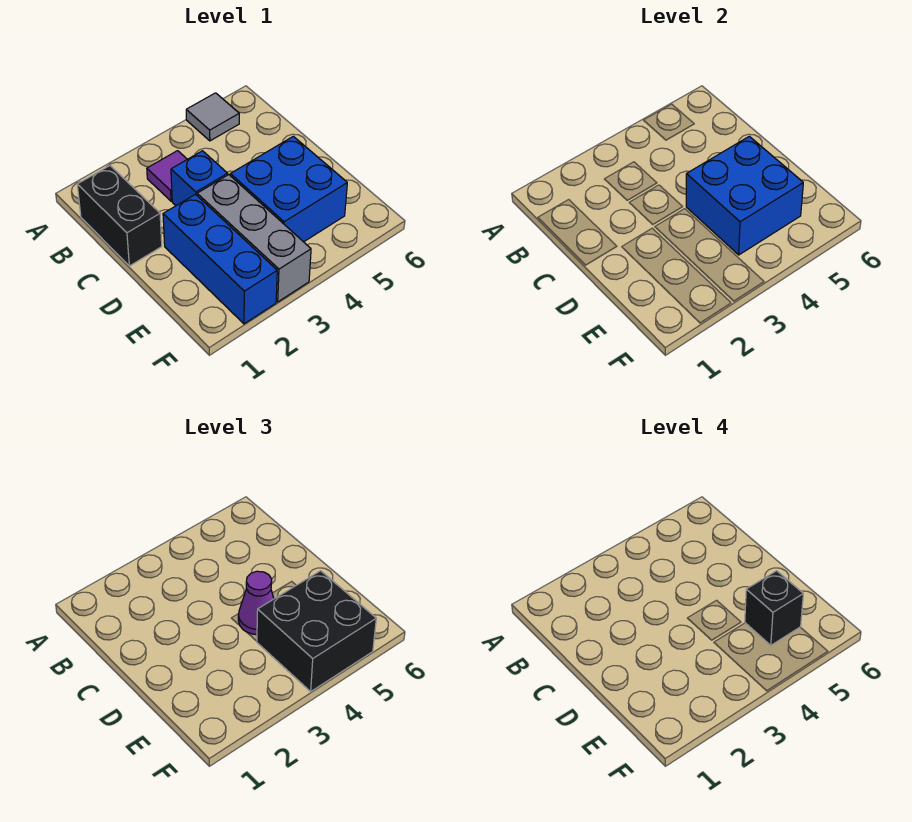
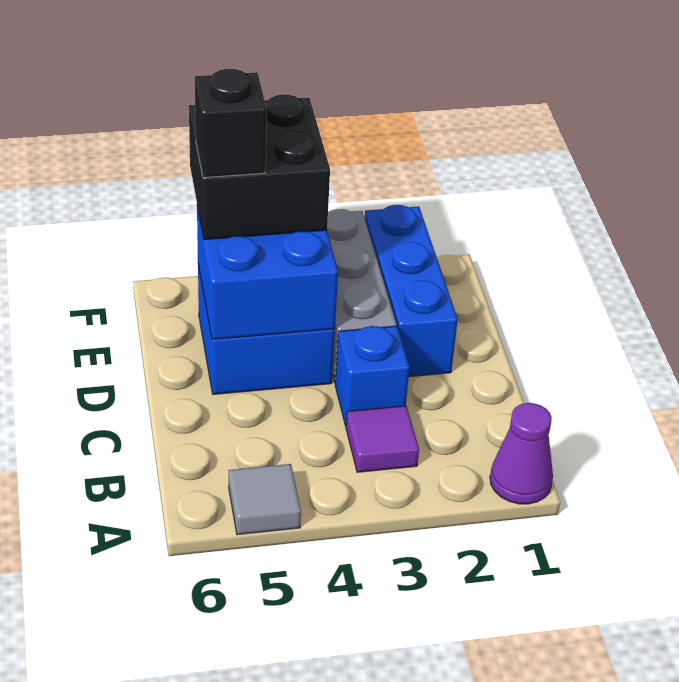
black 1x2 brick [77,166,162,266] -> none
purple 1x1 cone [238,571,274,635] -> purple 1x1 cone moved to [490,403,553,504]

